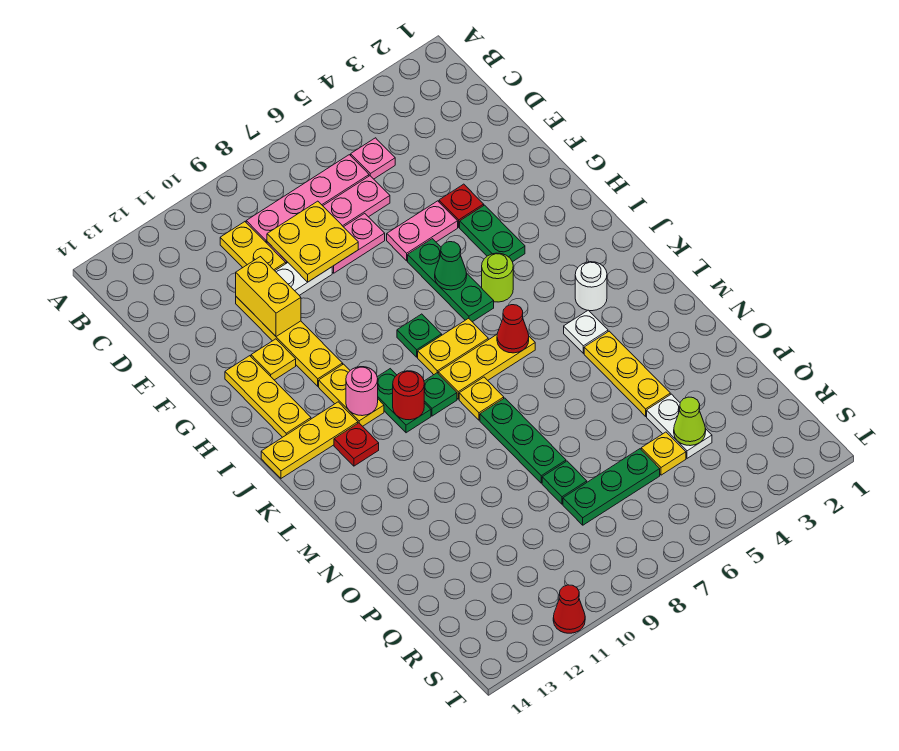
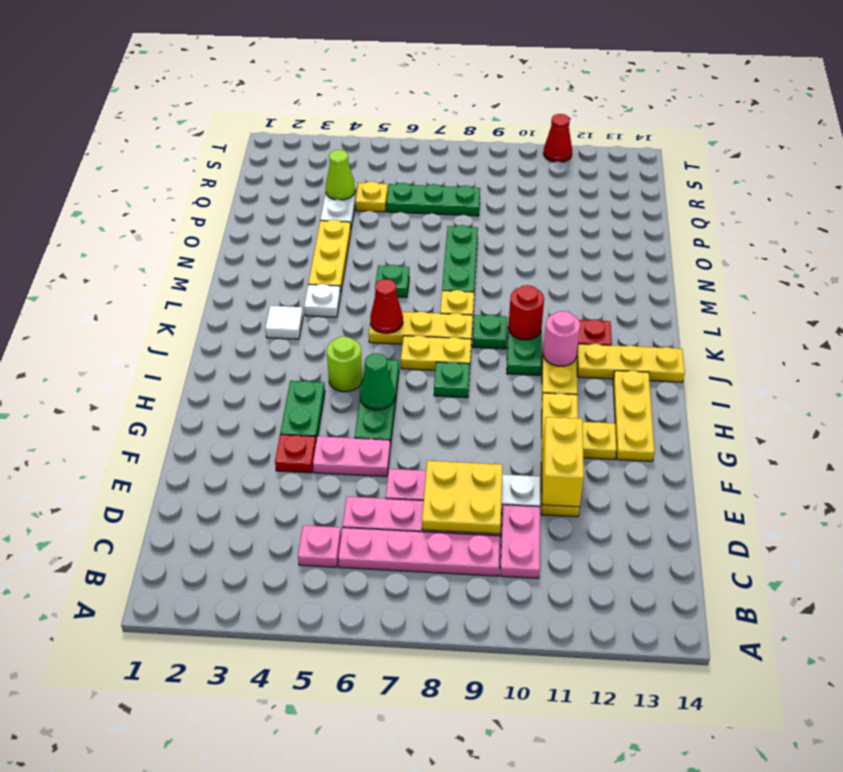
yellow 1x2 plate [220,222,286,271] -> pink 1x2 plate [500,505,540,578]
white 1x1 round brick [575,262,607,311] -> white 1x1 tile [265,306,303,339]
green 1x1 plate [542,461,587,504] -> green 1x1 plate moved to [375,265,409,297]

